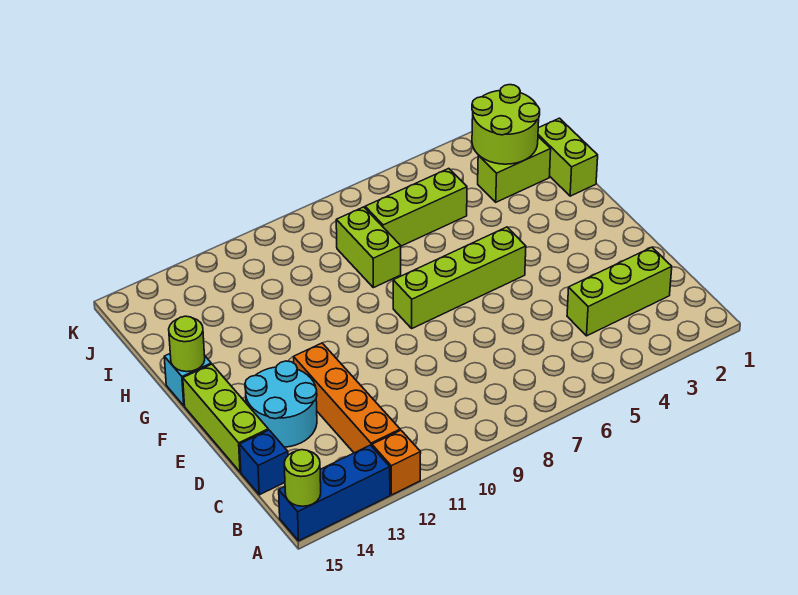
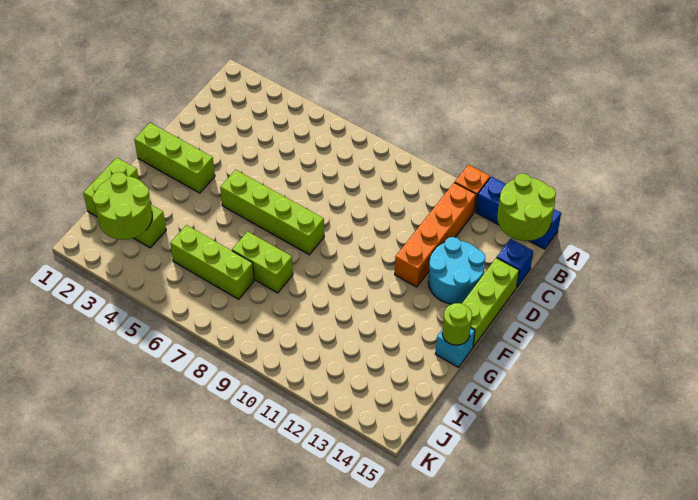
lime 1x1 round brick [284,450,321,506] -> lime 2x2 round brick [497,173,556,241]
lime 1x3 brick [567,247,672,336] -> lime 1x3 brick moved to [134,123,215,193]
lime 1x2 brick [336,207,401,288] -> lime 1x2 brick turned to [232,231,293,293]

